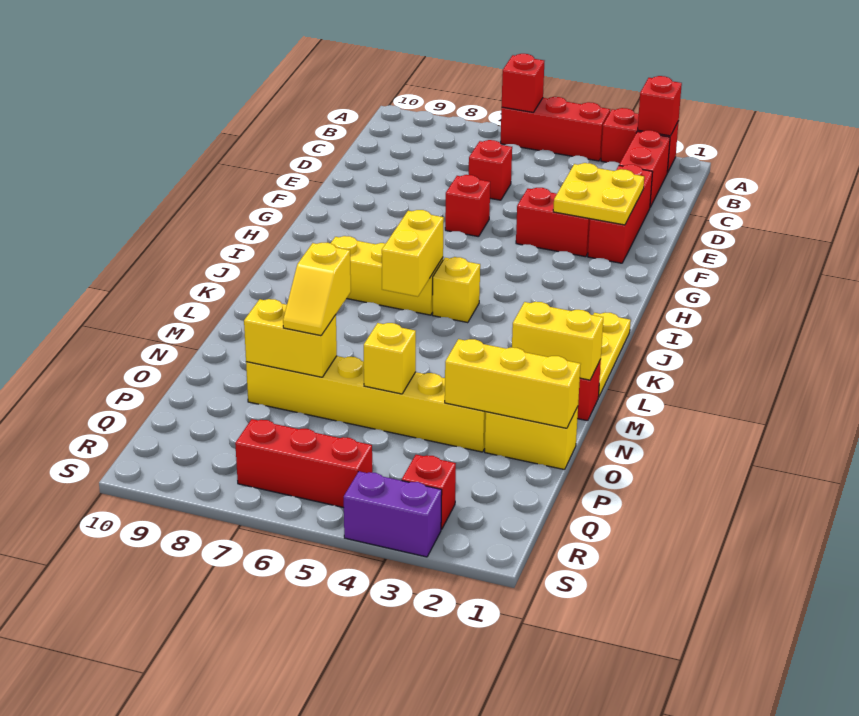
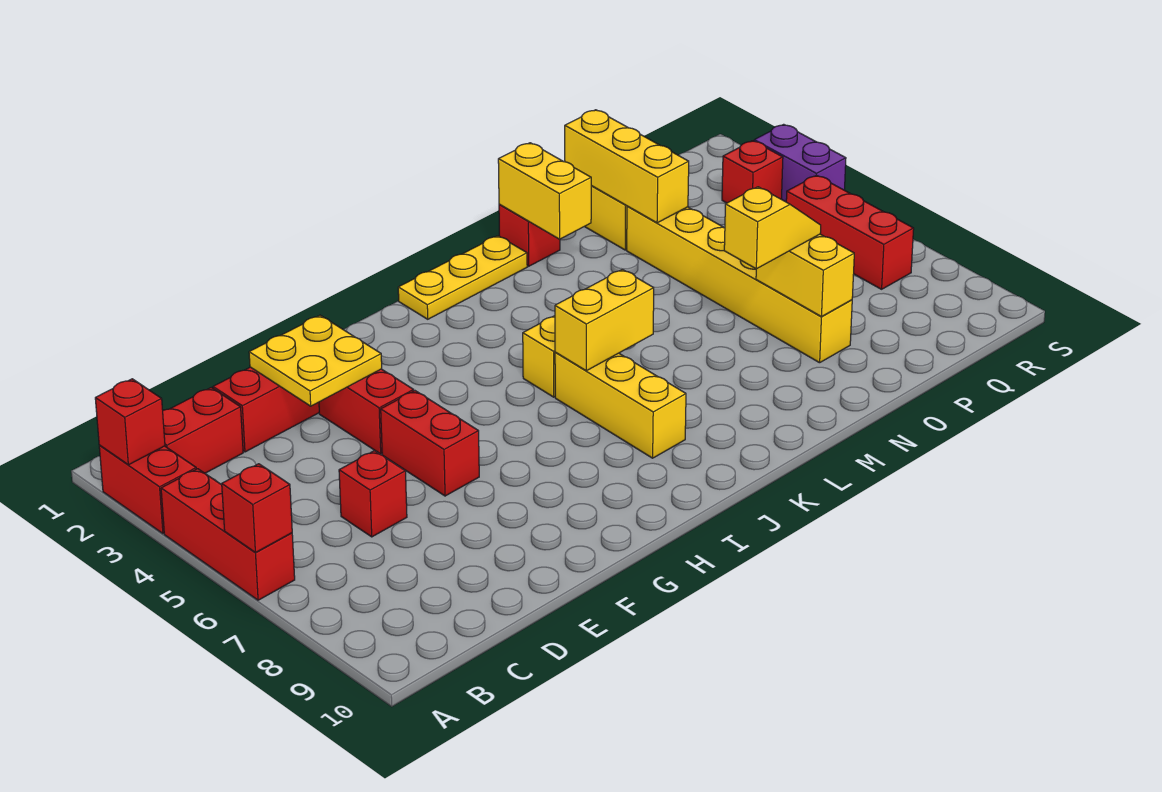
red 1x1 brick [445,175,490,237] -> red 1x2 brick [381,391,479,496]
yellow 1x1 brick [364,323,416,394] -> none

